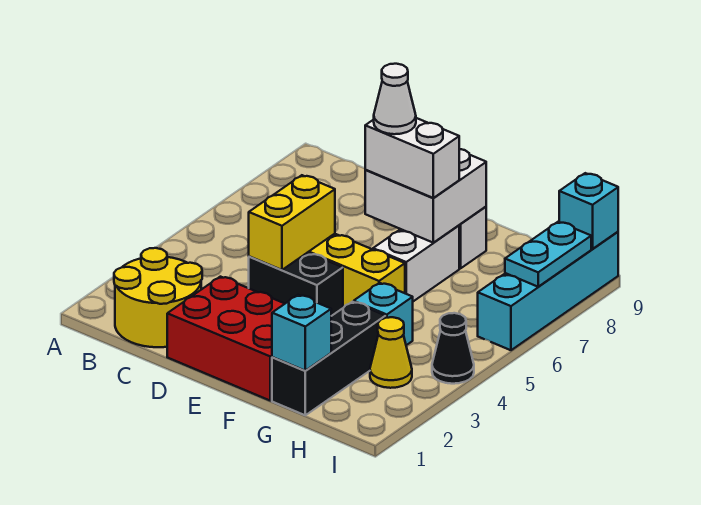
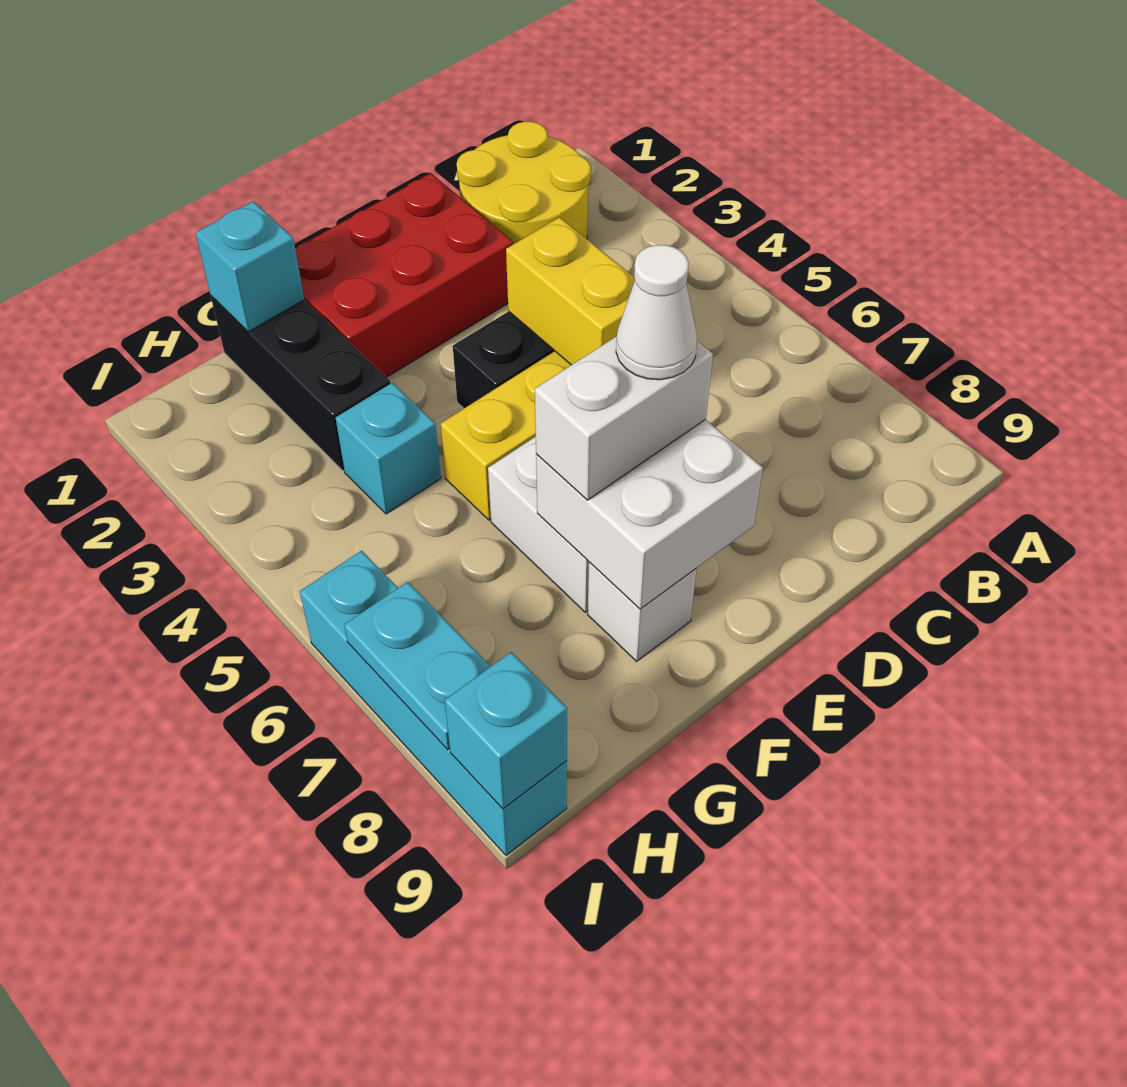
yellow 1x1 cone [370,317,412,388] -> none
black 1x1 cone [432,313,474,384] -> none

